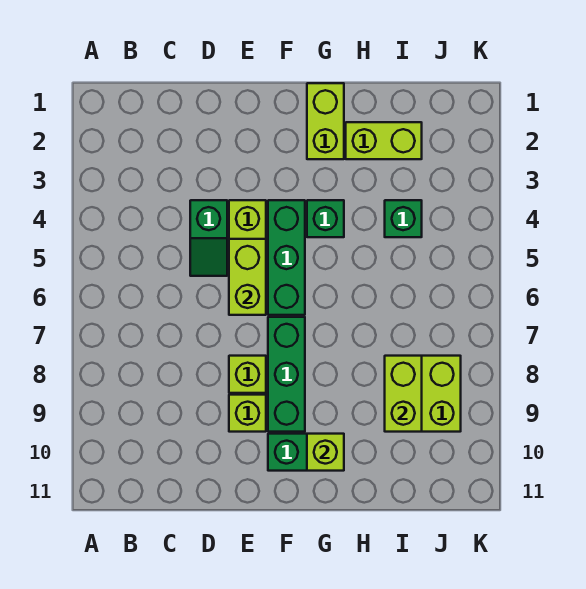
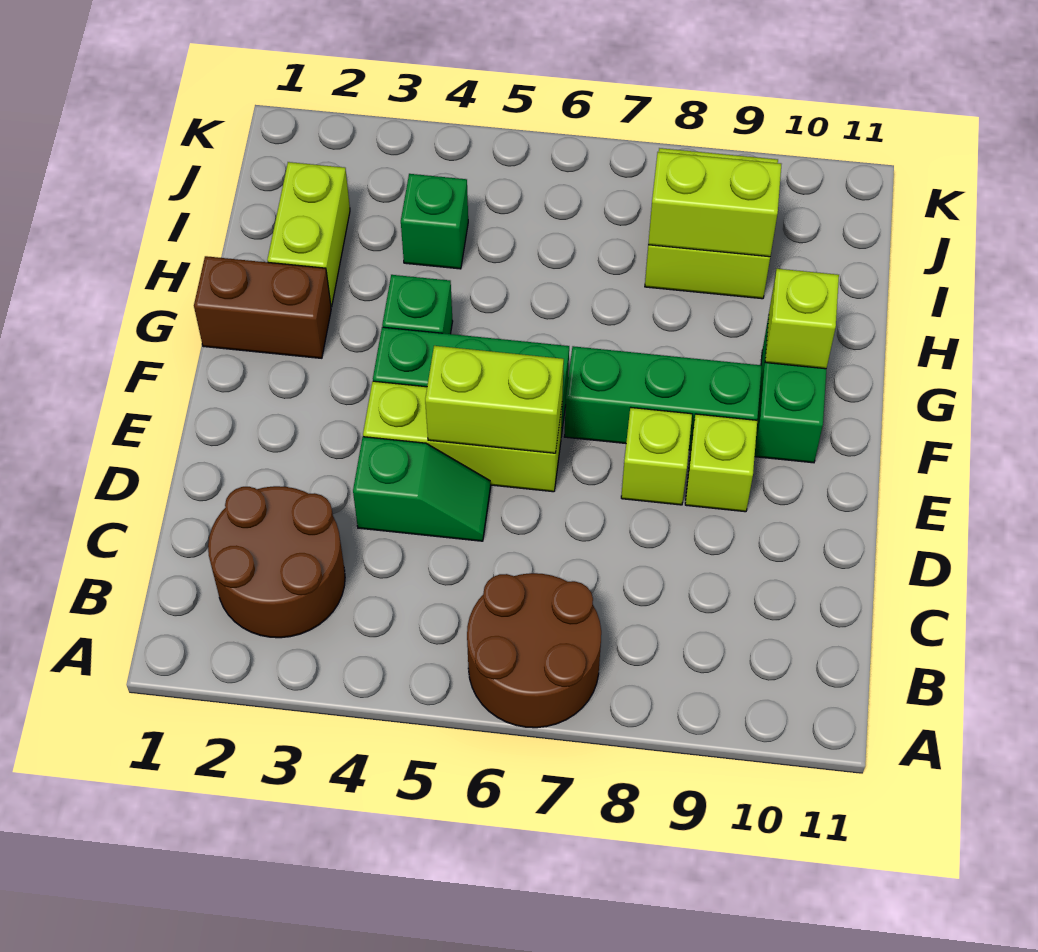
none -> brown 2x2 round brick [467,573,601,728]
none -> brown 2x2 round brick [208,486,345,638]
lime 1x2 brick [307,83,344,159] -> brown 1x2 brick [194,256,331,358]

